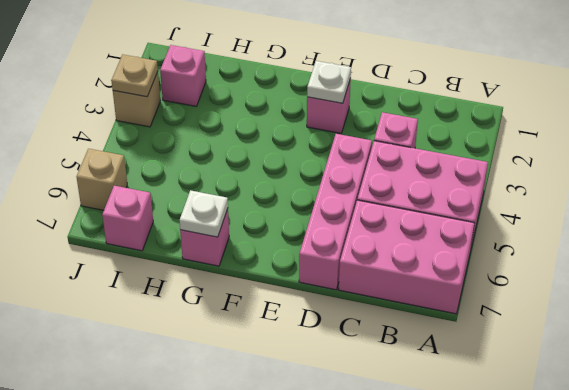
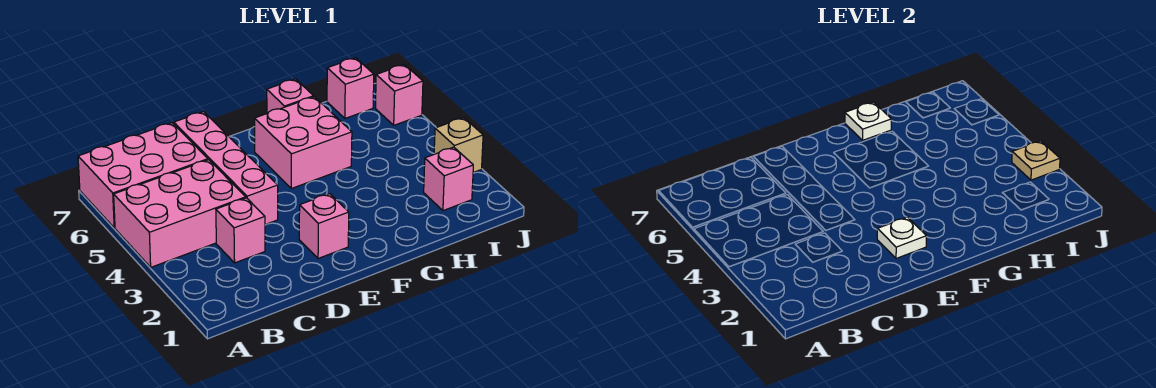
none -> pink 2x2 brick [255,97,352,189]
tan 1x1 brick [77,149,127,210] -> pink 1x1 brick [375,65,423,125]

